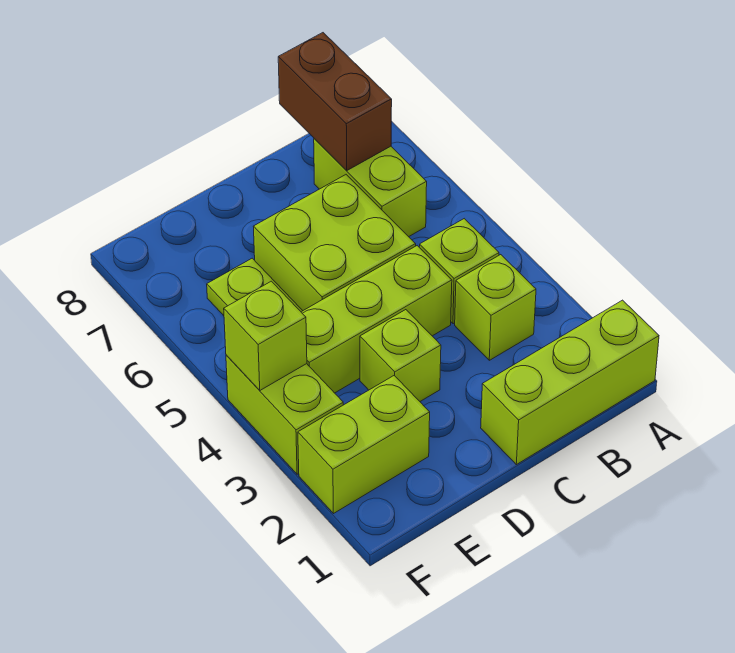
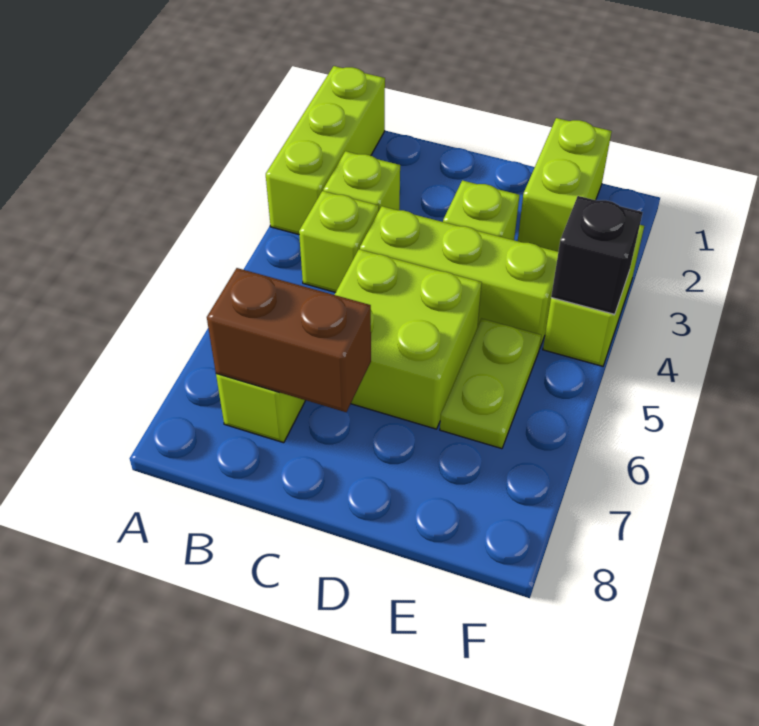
lime 1x3 brick [481,300,659,465] -> lime 1x3 brick turned to [266,66,385,234]
brown 1x2 brick [278,33,392,171] -> brown 1x2 brick turned to [207,268,371,412]
lime 1x2 brick [298,376,430,514] -> lime 1x2 brick turned to [518,118,612,252]
lime 1x1 brick [224,281,307,390] -> black 1x1 brick [551,196,643,314]

